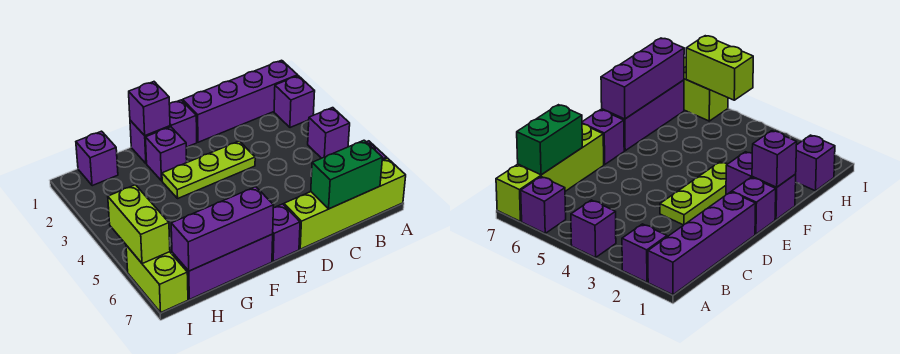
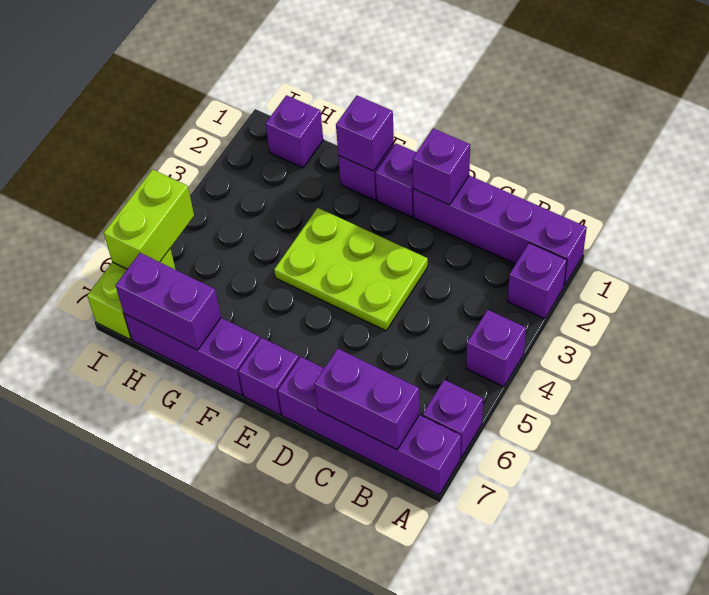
lime 1x4 brick [284,158,406,249] -> purple 1x4 brick [278,357,461,495]
green 1x2 brick [311,140,382,209] -> purple 1x2 brick [314,349,419,450]
lime 1x3 plate [162,141,255,198] -> lime 2x3 plate [274,208,428,331]
purple 1x1 brick [145,127,187,181] -> purple 1x1 brick moved to [413,128,470,205]
purple 1x3 brick [171,187,273,271] -> purple 1x2 brick [116,253,221,350]

